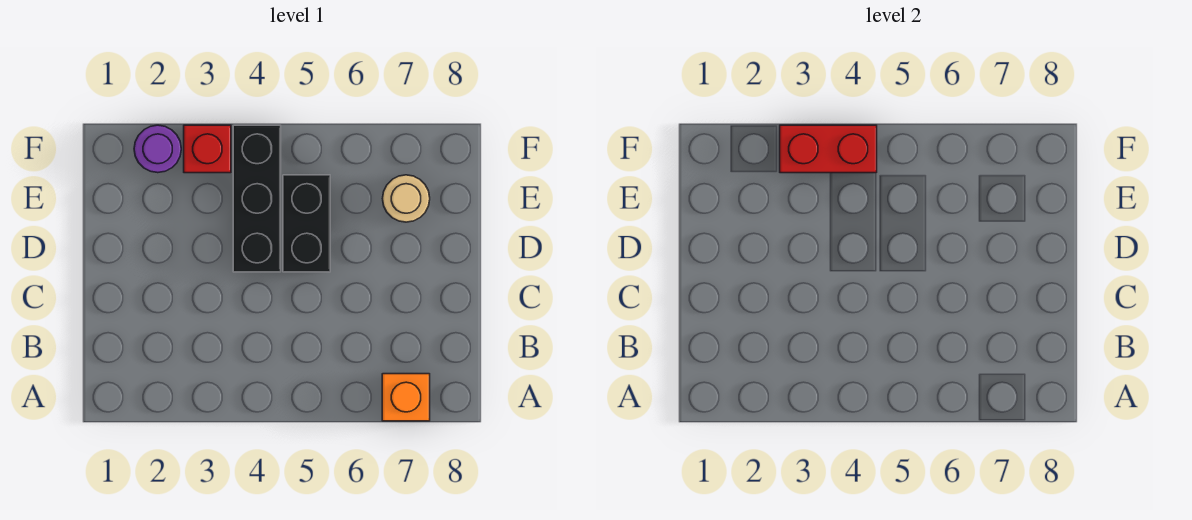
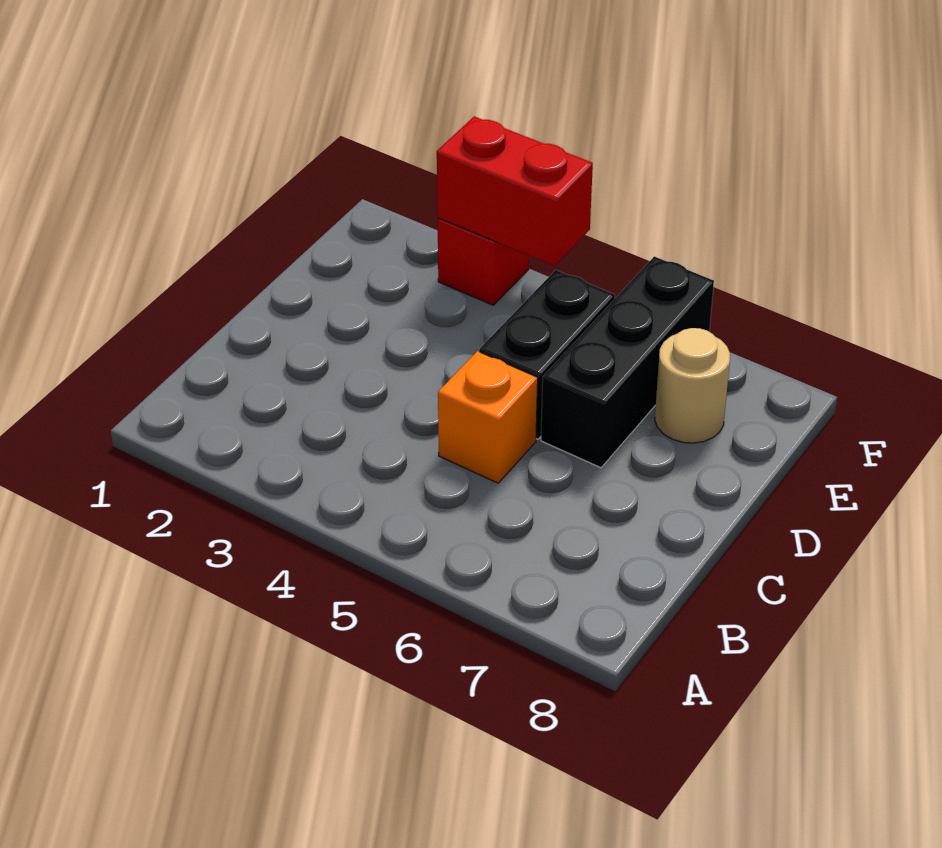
orange 1x1 brick [382,374,430,421] -> orange 1x1 brick moved to [438,351,538,483]
black 1x3 brick [233,125,281,272] -> black 1x3 brick moved to [541,256,714,468]
purple 1x1 round brick [134,125,181,173] -> none

